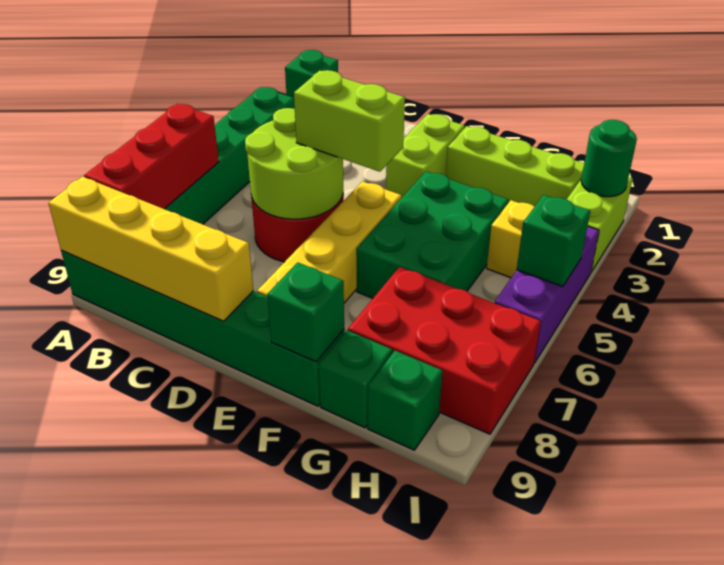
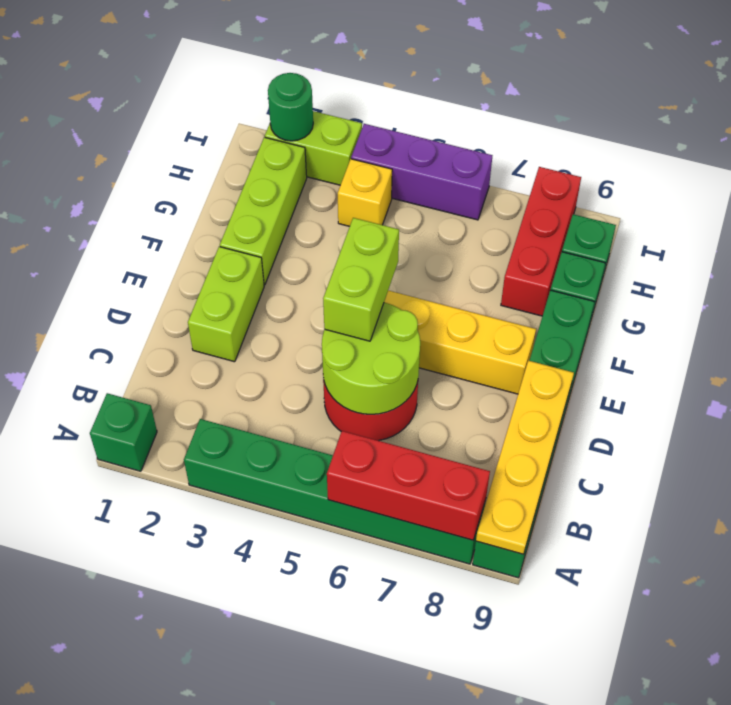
yellow 1x4 brick [49,177,254,321] -> yellow 1x4 plate [476,361,574,554]
lime 1x2 brick [386,114,465,197] -> lime 1x2 brick turned to [188,247,264,362]
green 2x3 brick [356,171,508,298] -> none
green 1x1 brick [267,262,344,362] -> none
red 2x3 brick [348,267,541,434] -> red 1x3 brick [501,167,581,316]
green 1x1 brick [517,195,590,287] -> none

